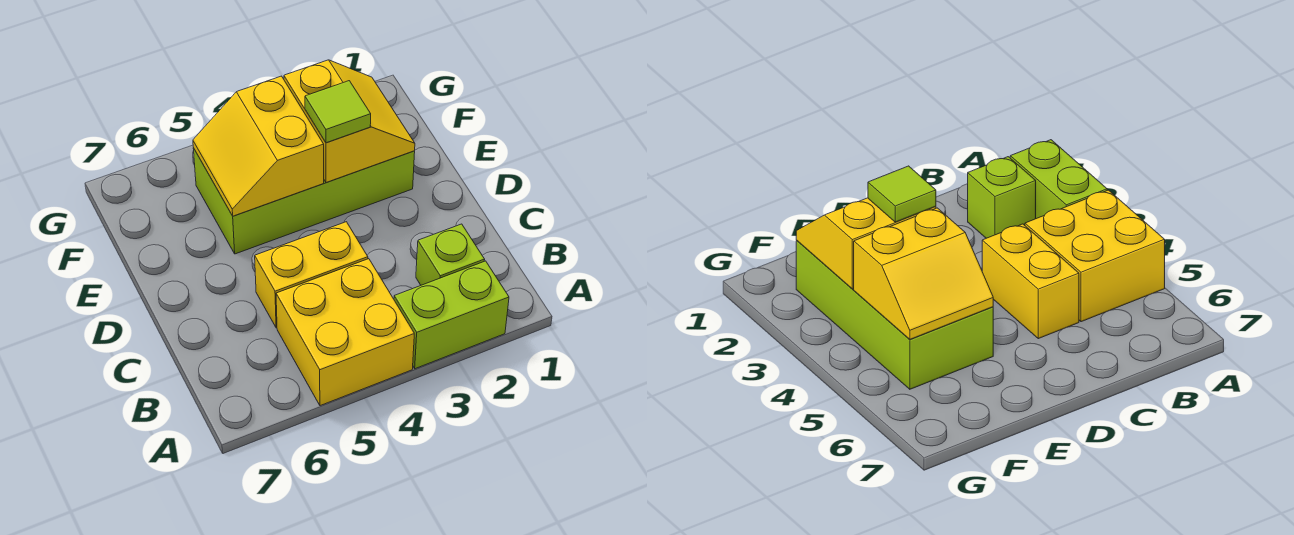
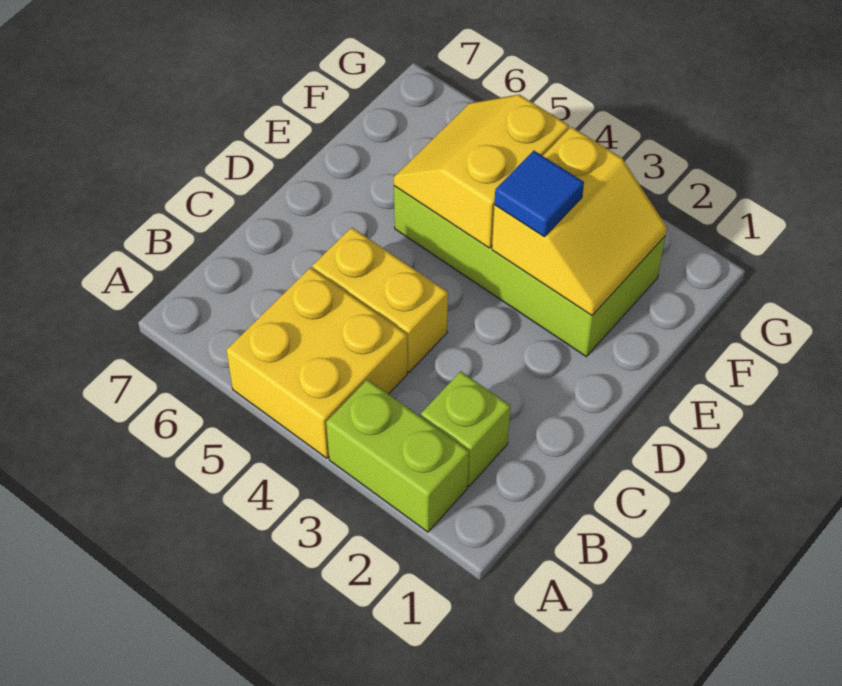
lime 1x1 tile [305,81,371,143] -> blue 1x1 tile [494,151,584,237]

